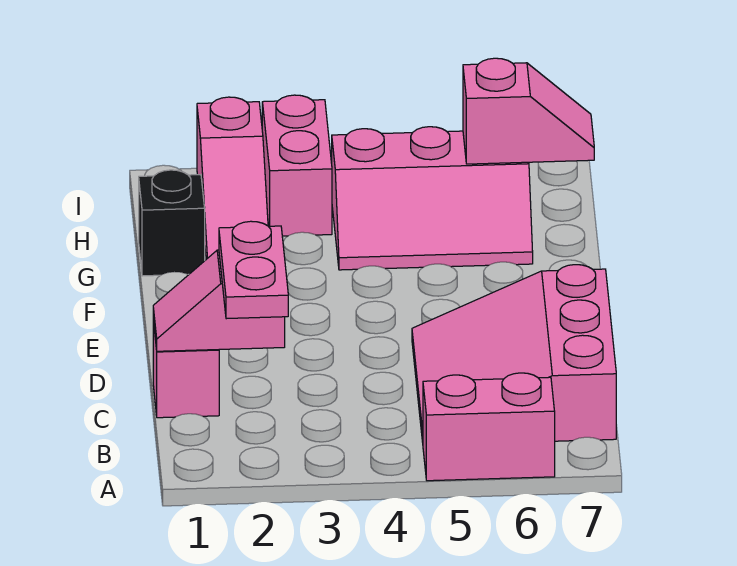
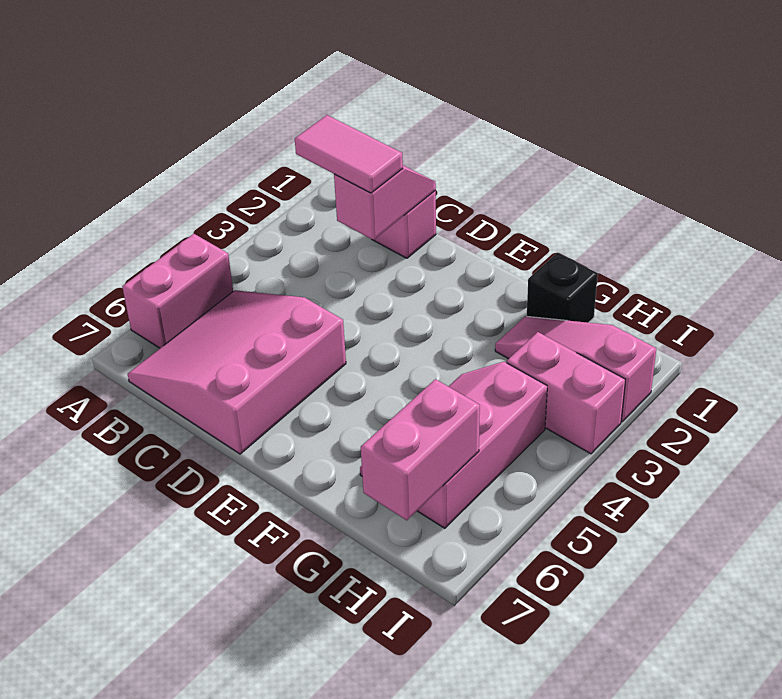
pink 1x2 plate [219,221,288,319] -> pink 1x2 tile [295,115,403,193]
pink 3x3 slope [412,265,616,442] -> pink 3x3 slope turned to [128,290,346,454]
pink 1x2 slope [463,58,594,164] -> pink 1x2 brick [361,379,480,520]

